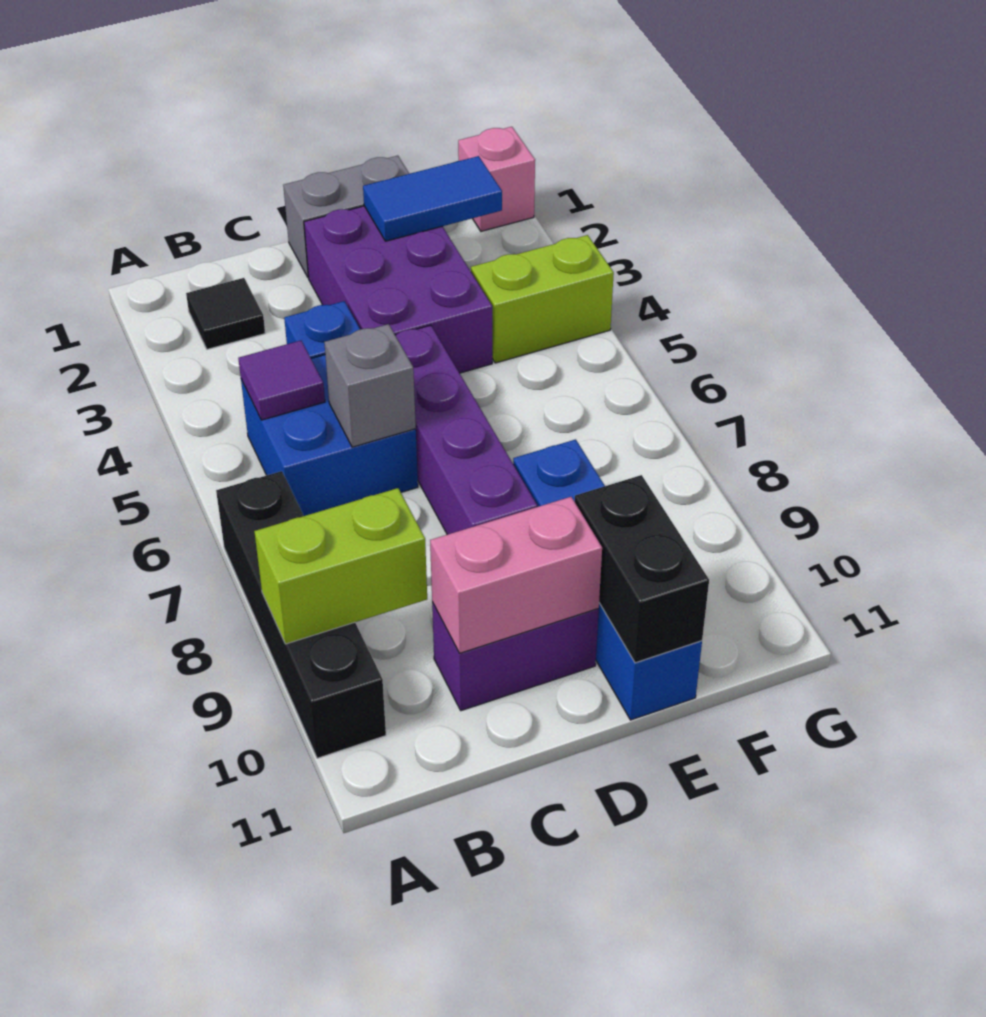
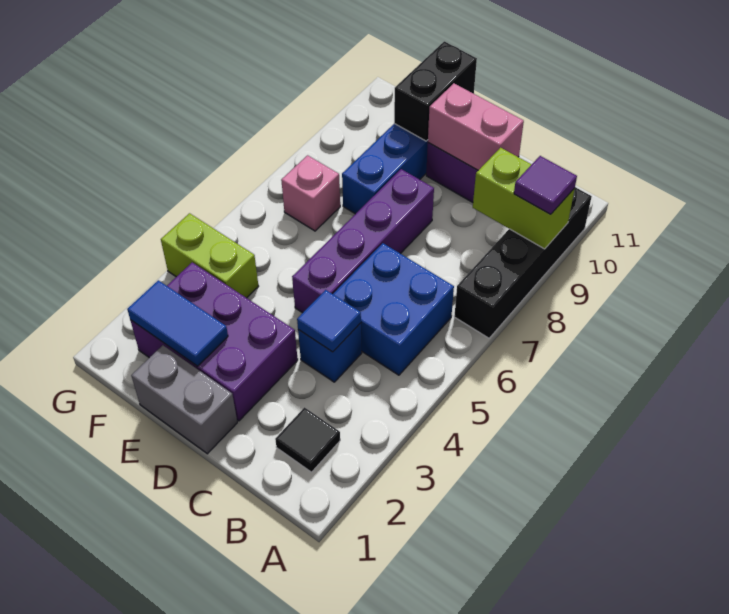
purple 1x1 tile [238,341,325,420] -> purple 1x1 tile moved to [514,156,577,214]
none -> blue 1x1 tile [297,290,361,352]
grey 1x1 brick [324,324,416,447] -> none
purple 2x3 brick [304,206,492,373] -> purple 2x3 brick turned to [130,262,298,421]
pink 1x1 brick [458,127,535,231] -> pink 1x1 brick moved to [281,155,340,231]

